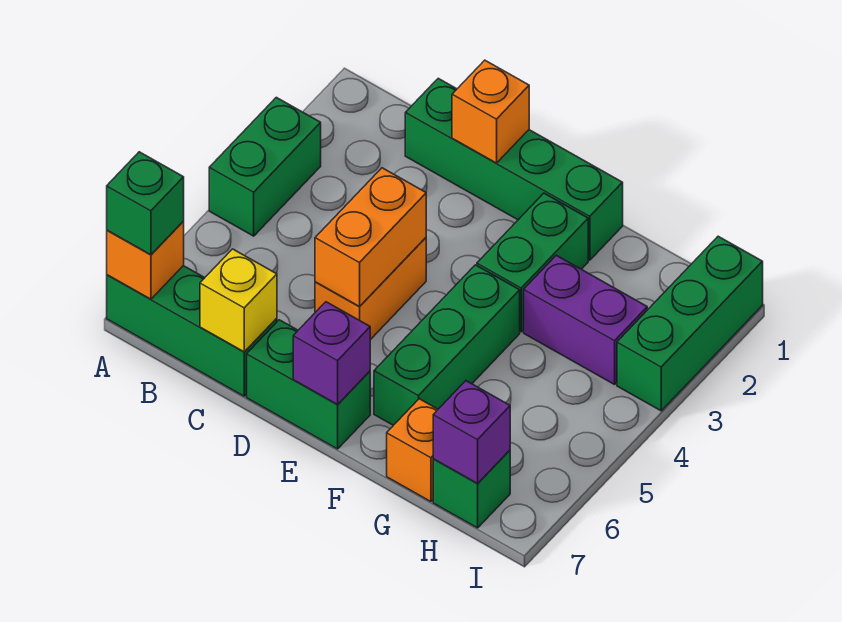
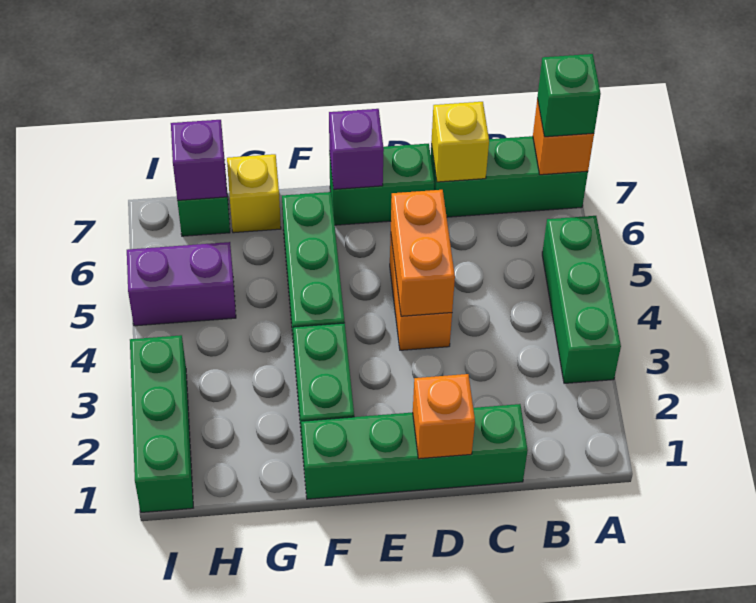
green 1x2 brick [209,97,321,236] -> green 1x3 brick [542,216,621,383]
purple 1x2 brick [524,255,647,384] -> purple 1x2 brick moved to [127,242,236,326]
orange 1x1 brick [387,399,438,502] -> yellow 1x1 brick [227,154,281,233]

